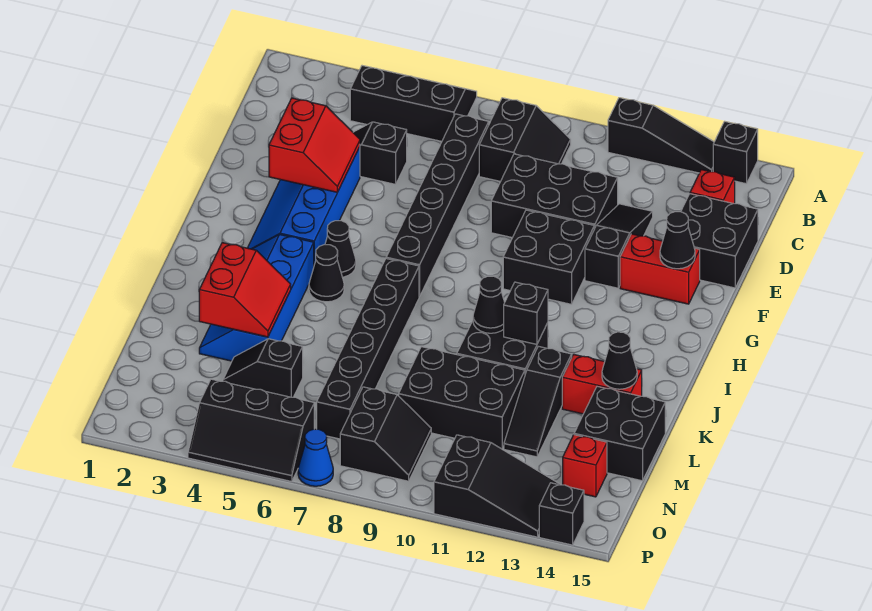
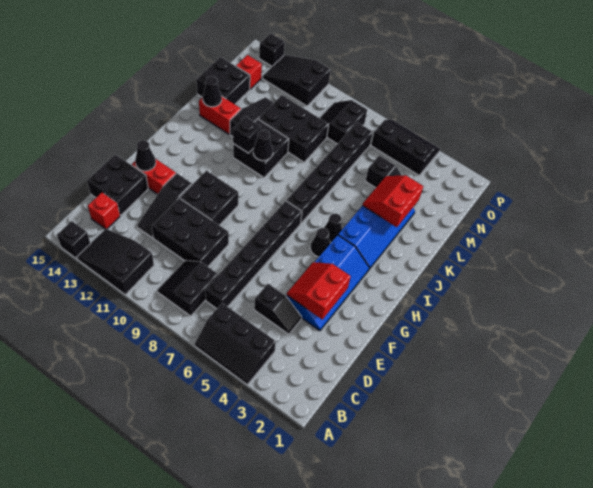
black 1x3 slope [608,98,714,173] -> black 2x3 slope [77,229,154,295]
blue 1x1 cone [298,429,333,486] -> none

